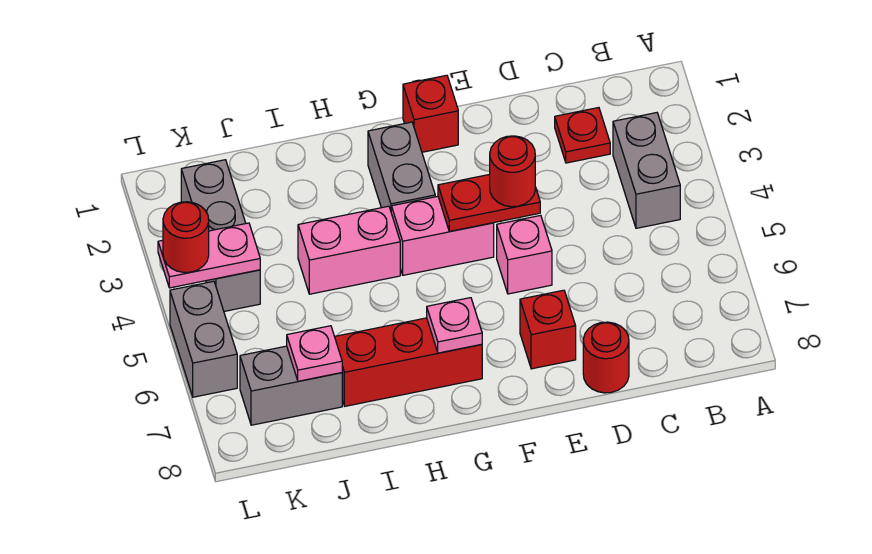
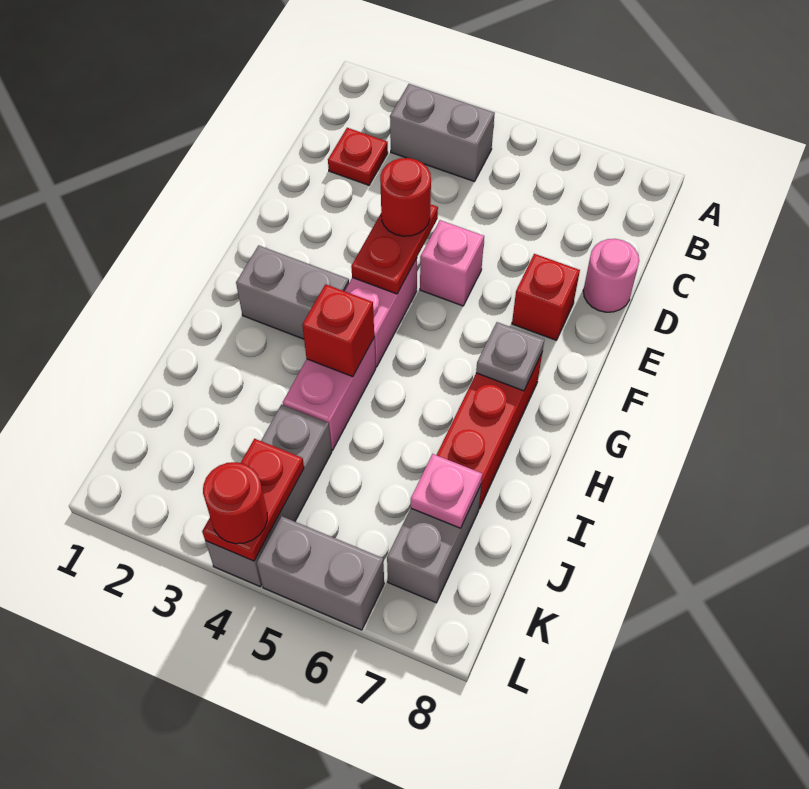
red 1x1 round brick [583,322,629,393] -> pink 1x1 round brick [583,239,639,312]
red 1x1 brick [403,75,458,152] -> red 1x1 brick moved to [302,284,374,377]
pink 1x1 plate [427,298,482,353] -> grey 1x1 plate [476,322,544,391]
grey 1x3 brick [181,160,260,311] -> grey 1x3 brick turned to [205,404,332,587]
pink 1x2 plate [158,223,260,288] -> red 1x2 plate [202,439,304,561]

